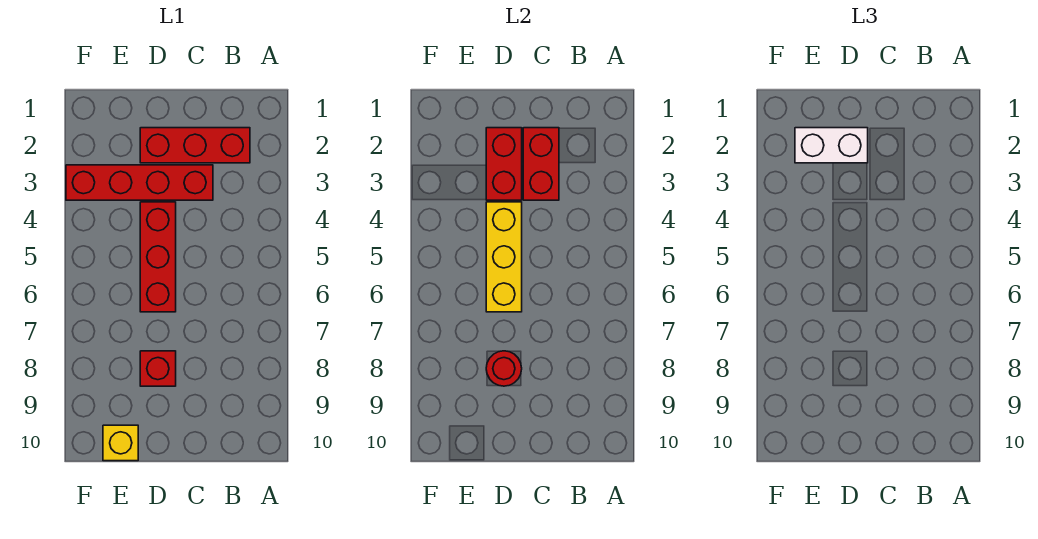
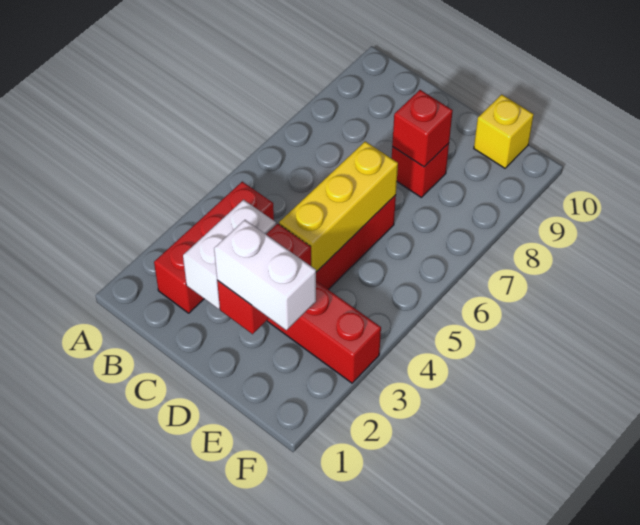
red 1x3 brick [140,128,250,163] -> red 1x3 brick turned to [154,182,274,313]
red 1x2 brick [523,128,559,200] -> white 1x2 brick [183,200,276,309]
red 1x1 round brick [486,351,522,386] -> red 1x1 brick [392,90,453,167]

